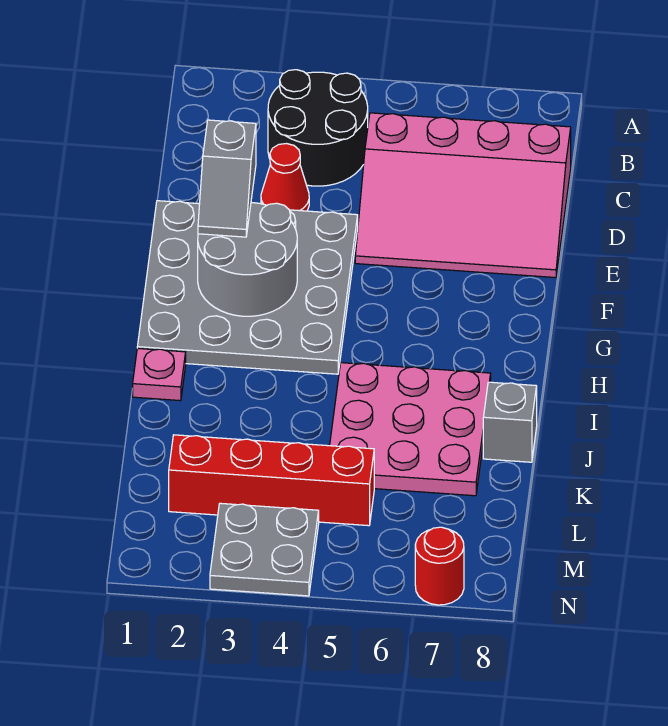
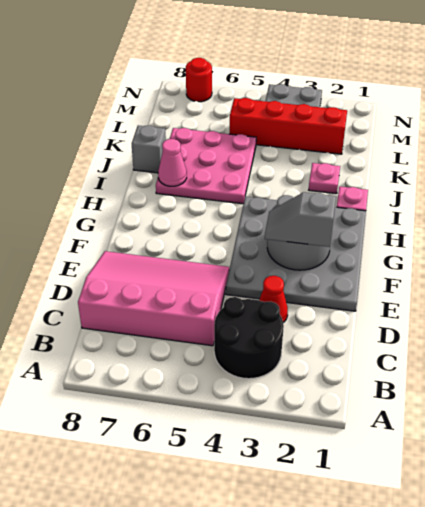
grey 1x2 slope [198,120,256,237] -> grey 1x2 slope turned to [265,192,336,247]
none -> pink 1x1 cone [158,139,187,186]
none -> pink 1x1 plate [309,163,340,194]

